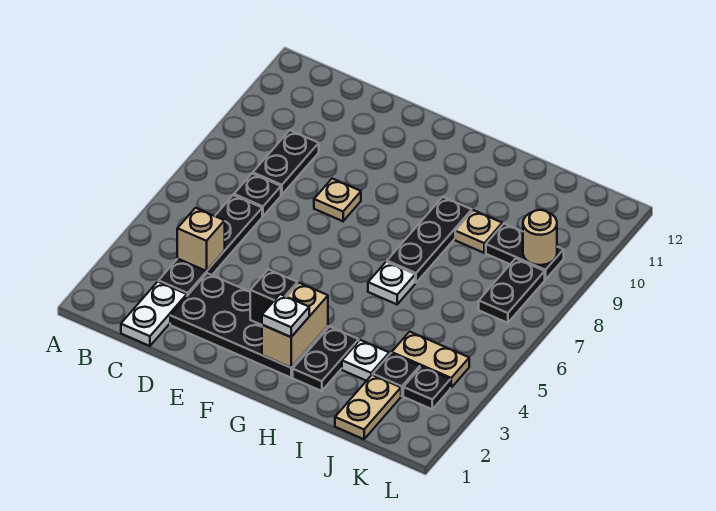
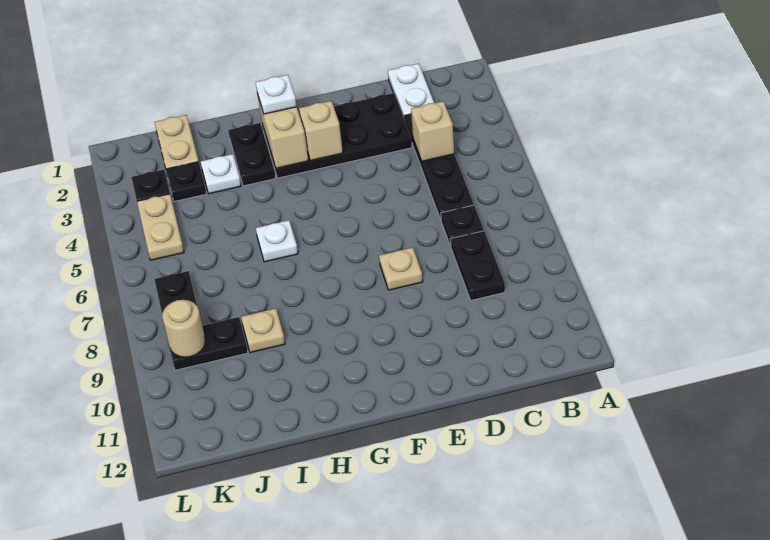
black 1x1 brick [250,269,297,325] -> tan 1x1 brick [299,101,343,161]
black 1x3 plate [387,197,472,283] -> none
tan 1x2 plate [392,332,469,388] -> tan 1x2 plate turned to [137,194,184,260]

